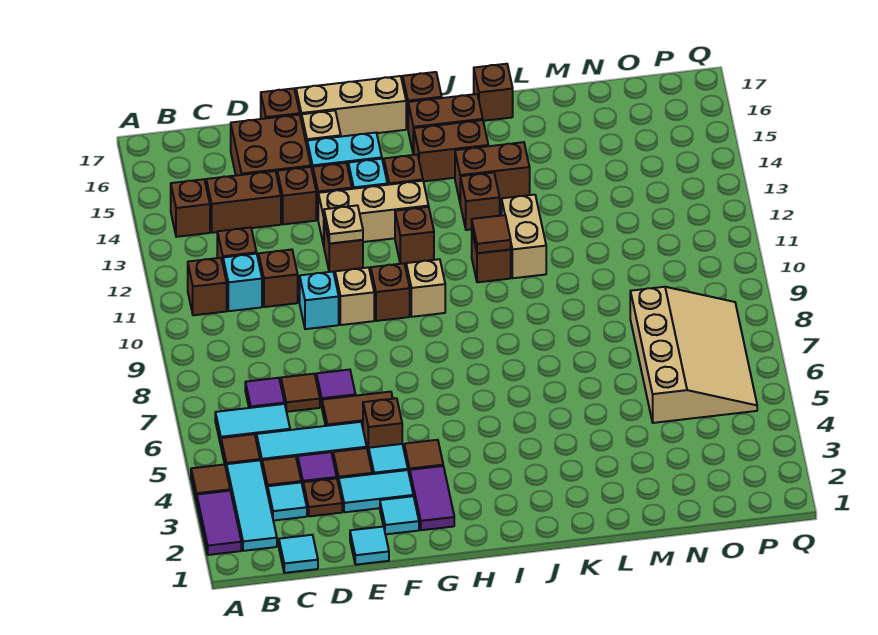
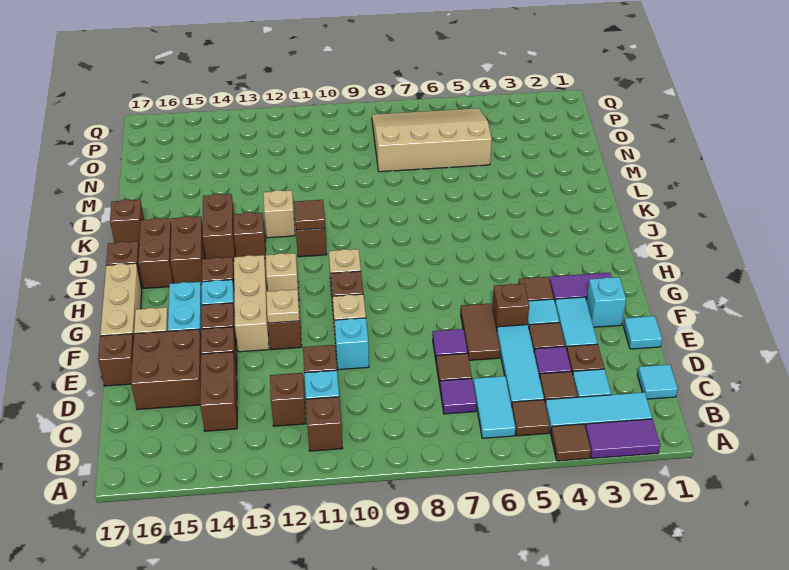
brown 1x1 brick [171,179,210,237] -> none
cyan 1x1 tile [380,496,419,534] -> cyan 1x1 brick [586,277,626,327]
brown 1x1 brick [395,207,434,264] -> tan 1x1 brick [266,253,299,301]
tan 1x2 brick [502,195,546,278] -> tan 1x1 brick [263,190,295,238]

